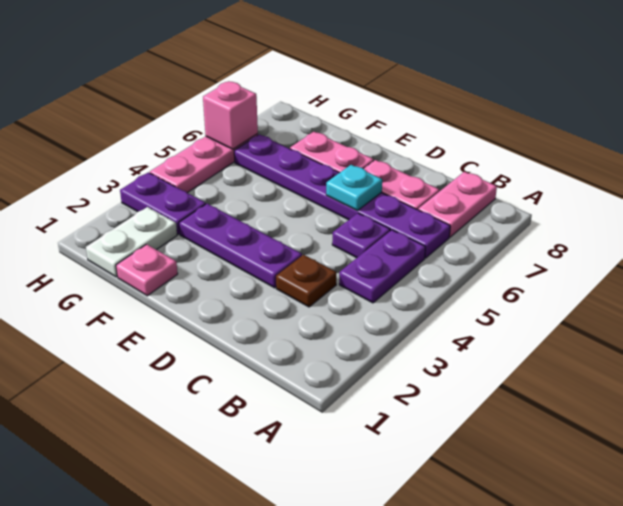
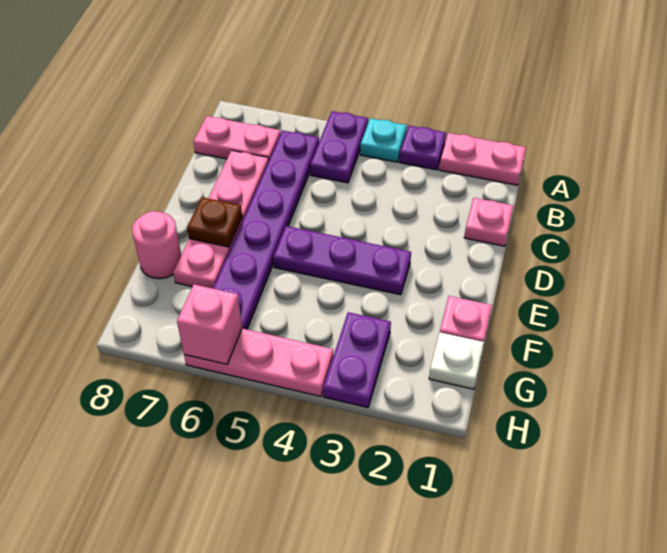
none -> pink 1x2 plate [439,133,526,185]
purple 1x2 plate [339,230,425,303] -> purple 1x2 plate turned to [310,111,368,183]
none -> pink 1x1 plate [464,198,513,246]
brown 1x1 plate [276,255,336,307] -> brown 1x1 plate moved to [187,197,242,247]
purple 1x1 plate [332,213,390,258] -> purple 1x1 plate moved to [399,126,446,170]
purple 1x3 plate [179,204,302,288] -> purple 1x3 plate turned to [273,226,411,295]
cyan 1x1 plate [326,165,382,211] -> cyan 1x1 plate moved to [360,118,407,162]
none -> pink 1x1 round brick [132,211,181,279]
white 1x2 plate [86,207,177,277] -> white 1x1 plate [429,332,484,389]

